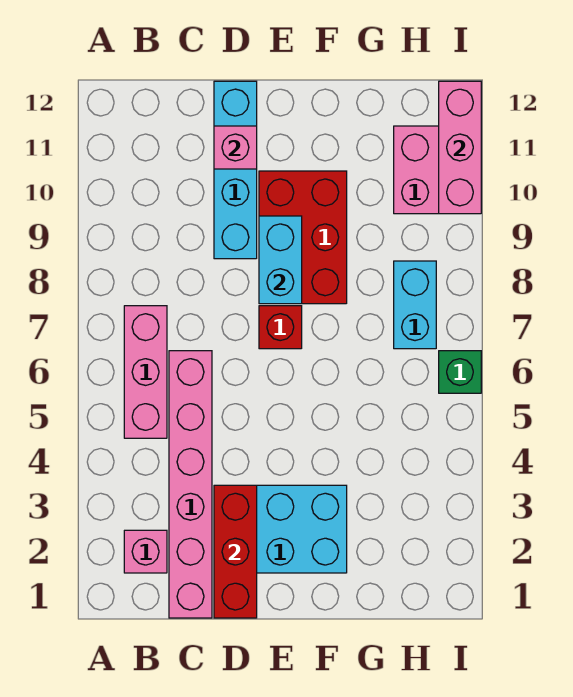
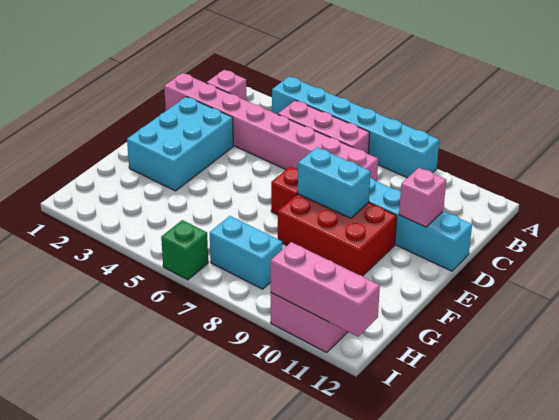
none -> cyan 1x6 brick [272,77,439,178]
pink 1x6 brick [169,351,212,618] -> pink 1x8 brick [164,73,378,181]
red 1x3 brick [214,485,257,618] -> none

